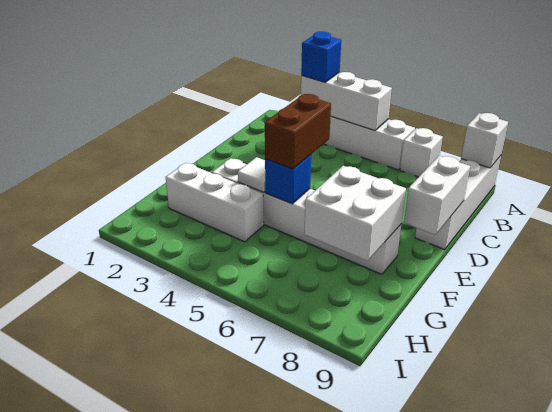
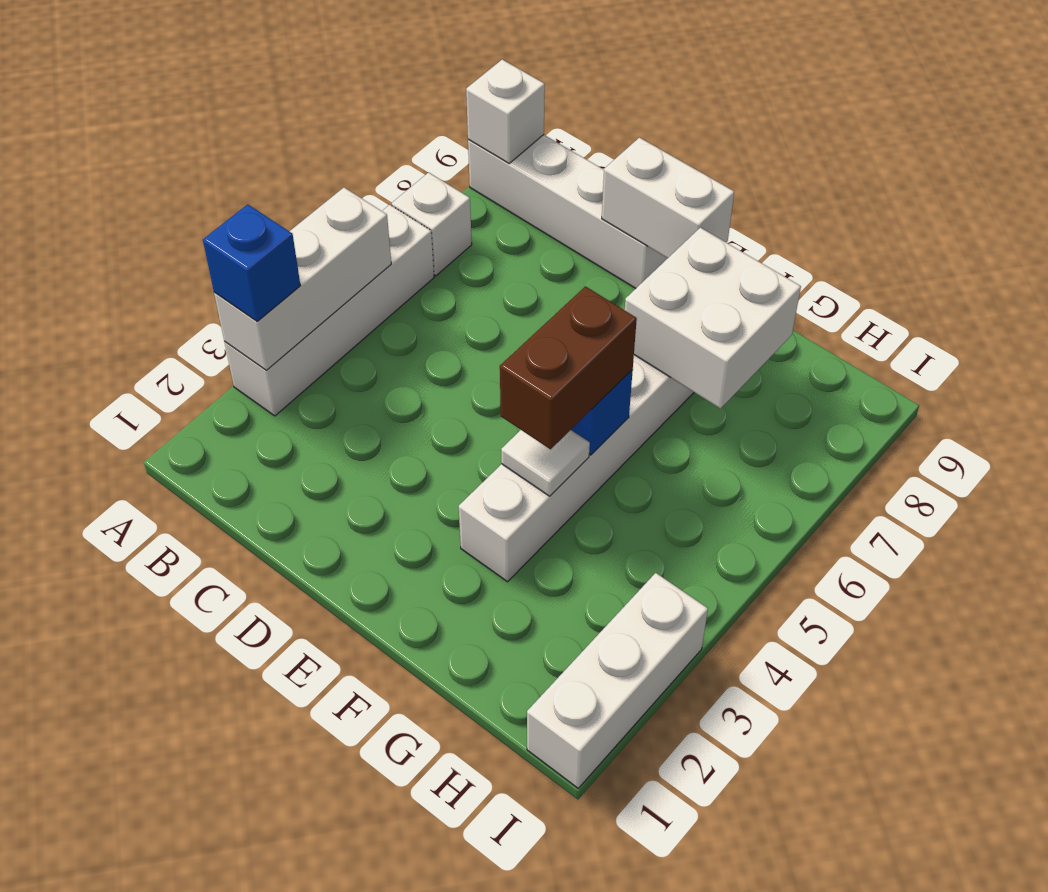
brown 1x2 brick [265,94,331,169] -> brown 1x2 brick turned to [500,286,637,449]
white 1x3 brick [166,163,264,242] -> white 1x3 brick moved to [527,573,708,788]

